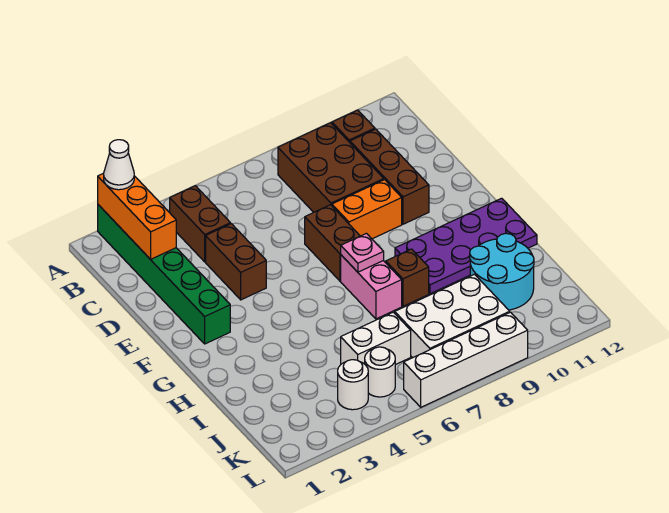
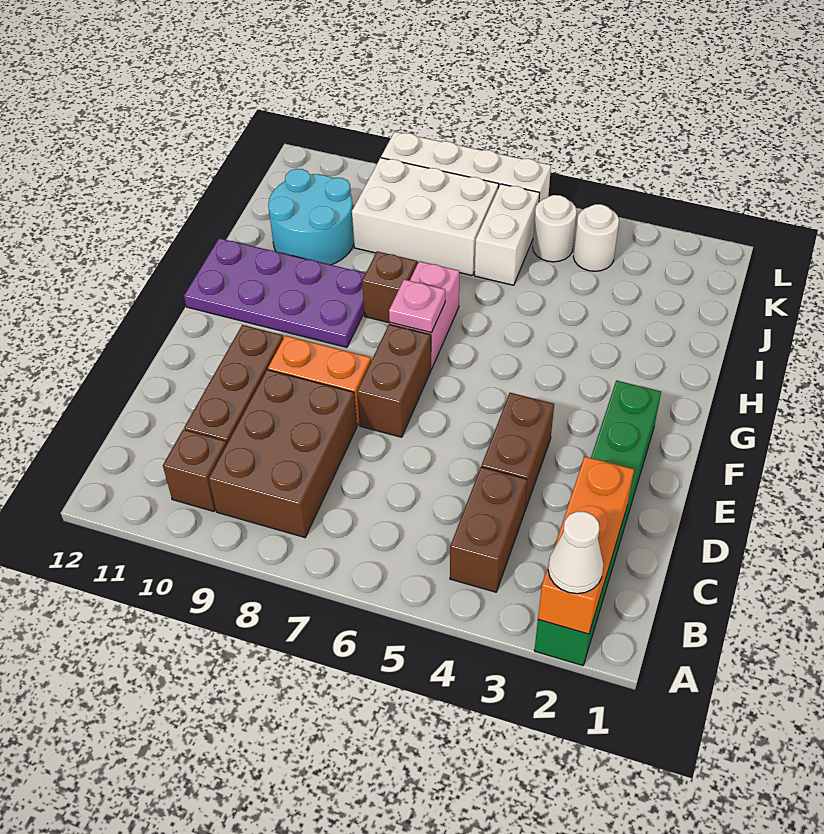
white 1x2 brick [341,312,411,365] -> white 1x2 brick turned to [475,184,540,285]

